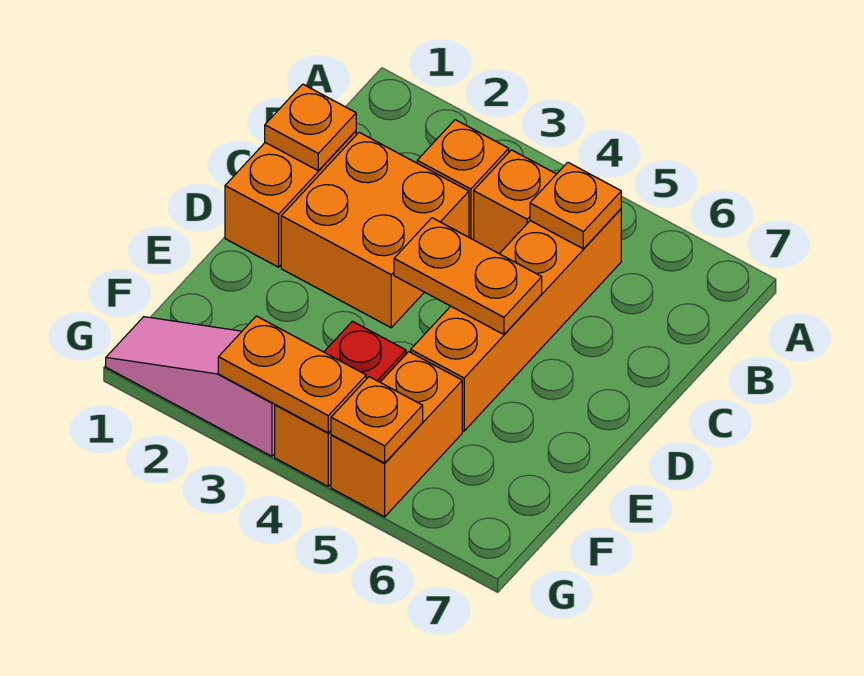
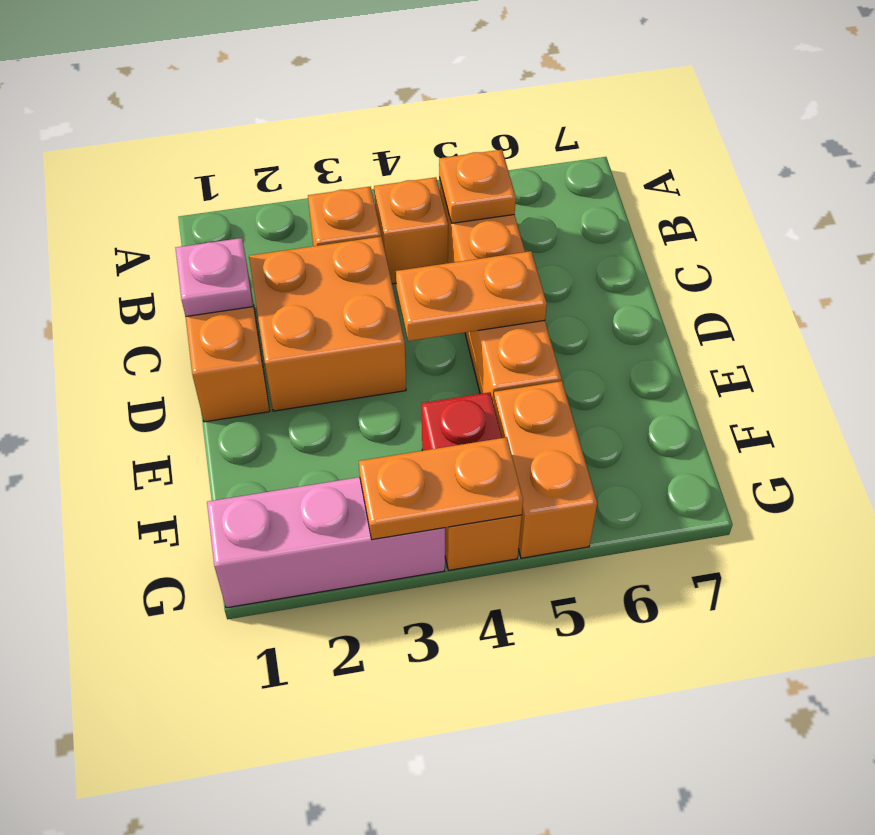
orange 1x1 plate [265,84,356,171] -> pink 1x1 plate [176,238,253,317]
pink 1x3 slope [106,317,275,456] -> pink 1x3 brick [207,477,445,608]
orange 1x1 plate [331,377,423,463] -> none

